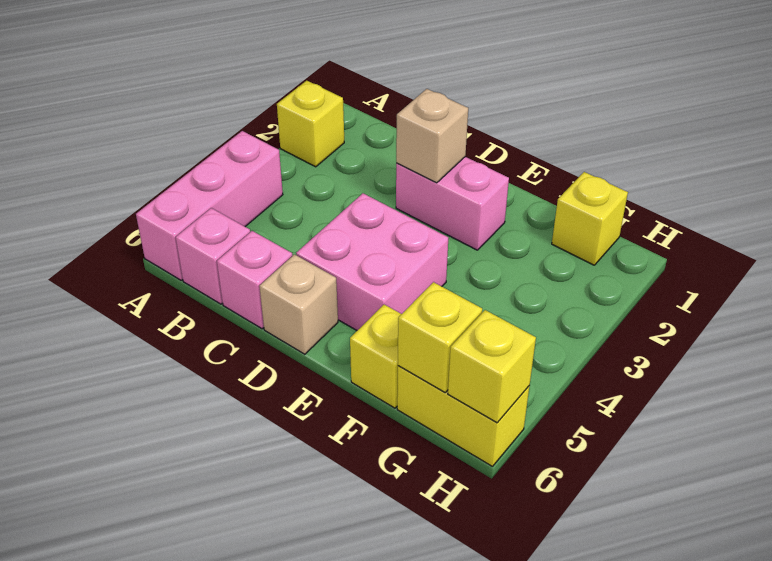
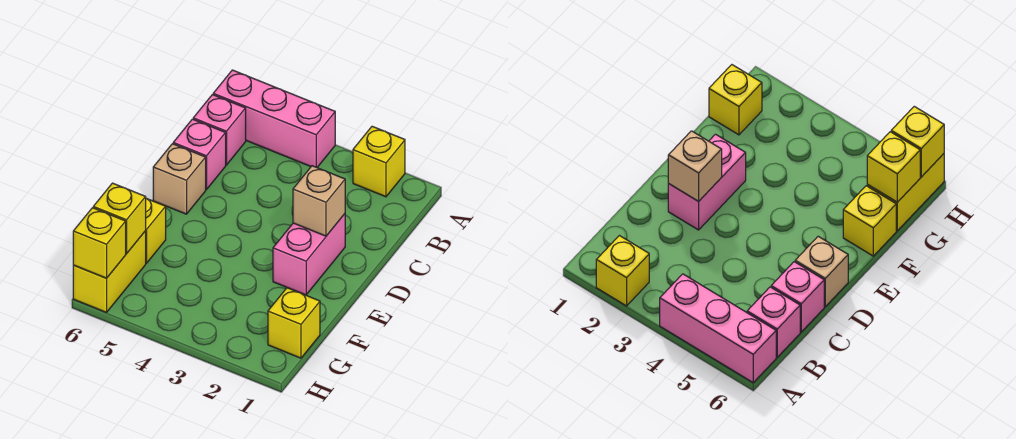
pink 2x2 brick [296,193,448,330] -> none

